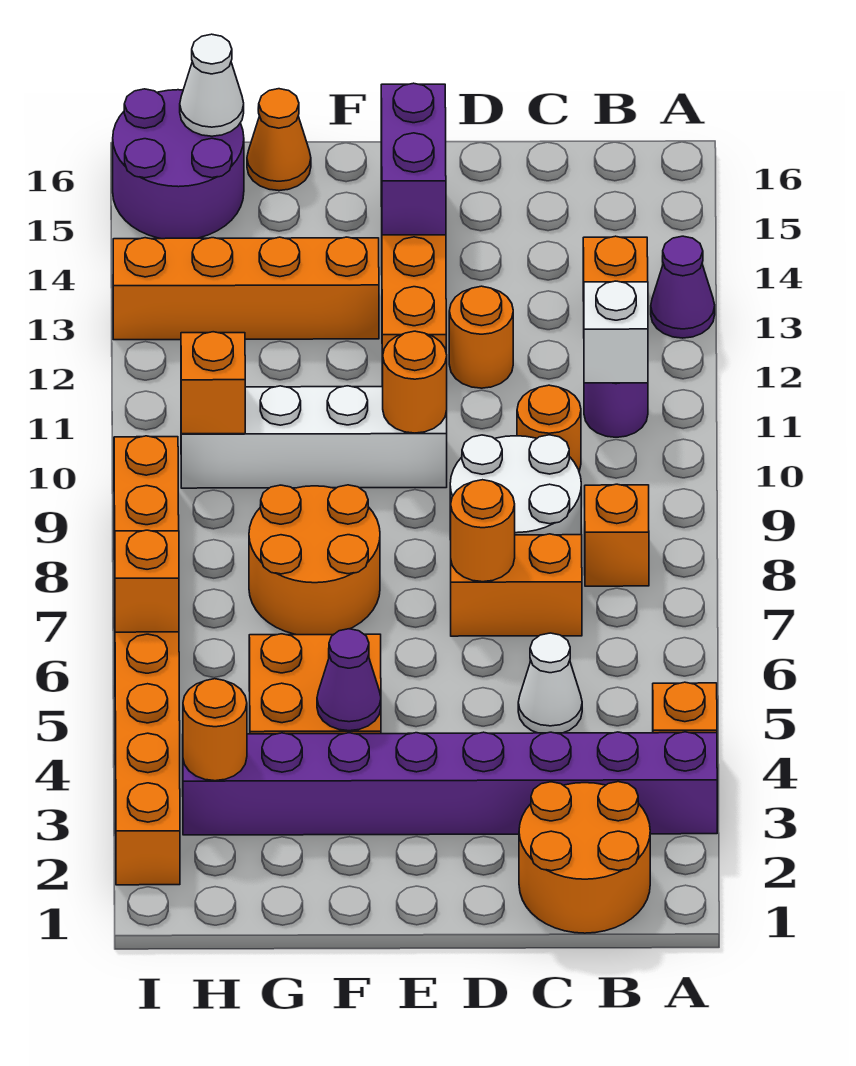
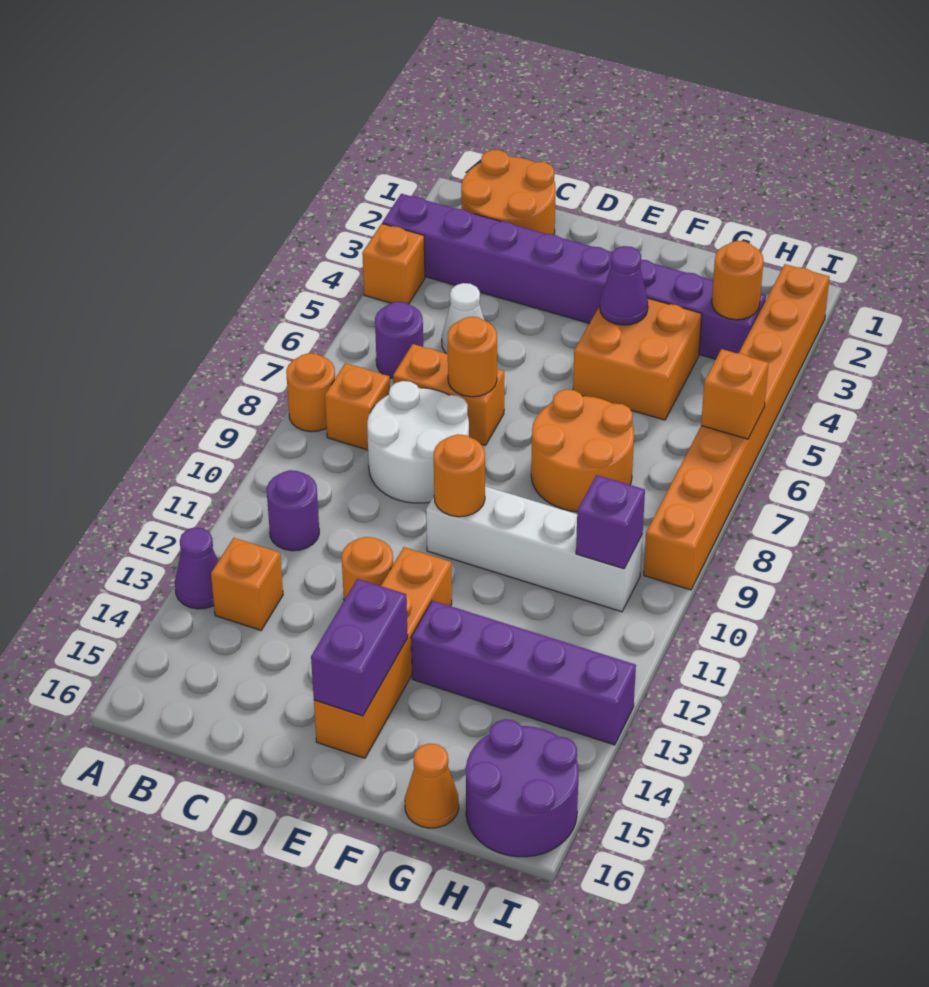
none -> purple 1x1 round brick [375,302,423,378]
white 1x1 brick [584,281,648,383] -> none
orange 1x1 round brick [517,385,581,471] -> orange 1x1 round brick moved to [286,353,335,432]
orange 1x4 brick [113,237,379,340] -> purple 1x4 brick [411,600,636,745]
orange 1x1 brick [181,332,245,434] -> purple 1x1 brick [576,475,645,569]
white 1x1 cone [180,34,244,136] -> none

